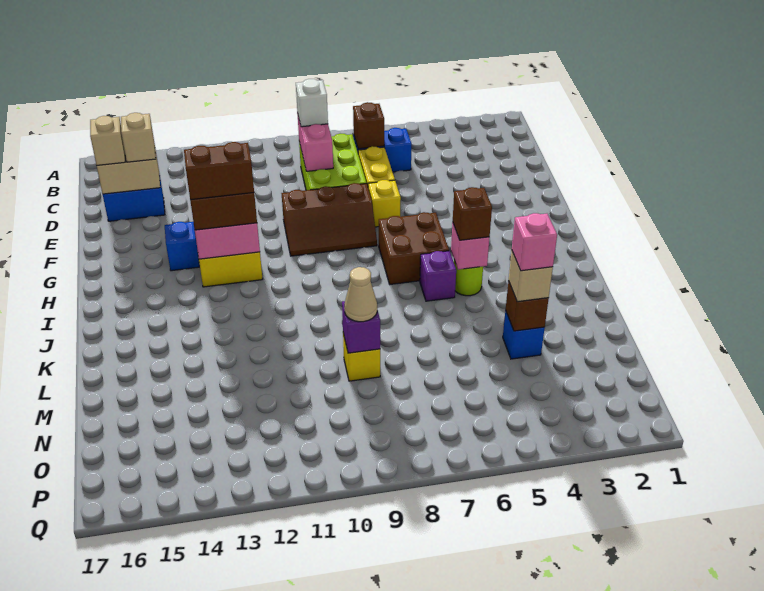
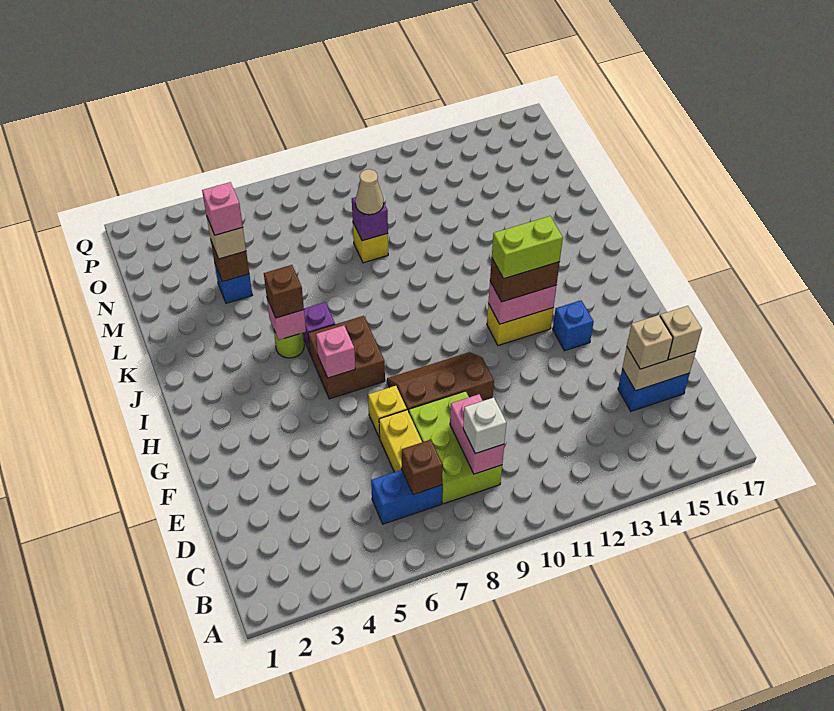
none -> pink 1x1 brick [316,325,355,378]
brown 1x2 brick [184,142,254,200] -> lime 1x2 brick [492,216,563,279]

